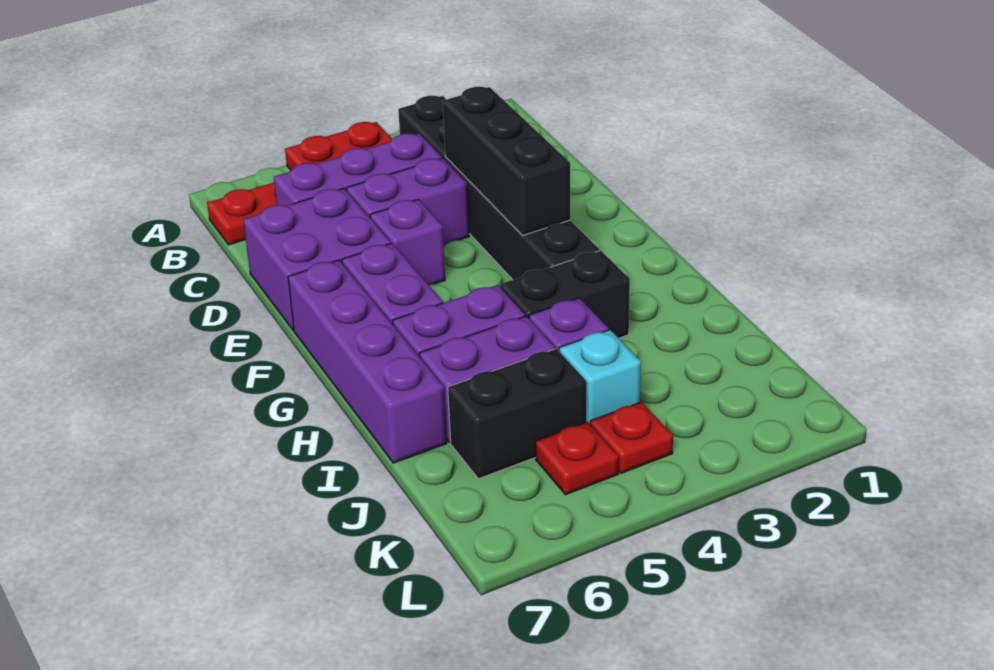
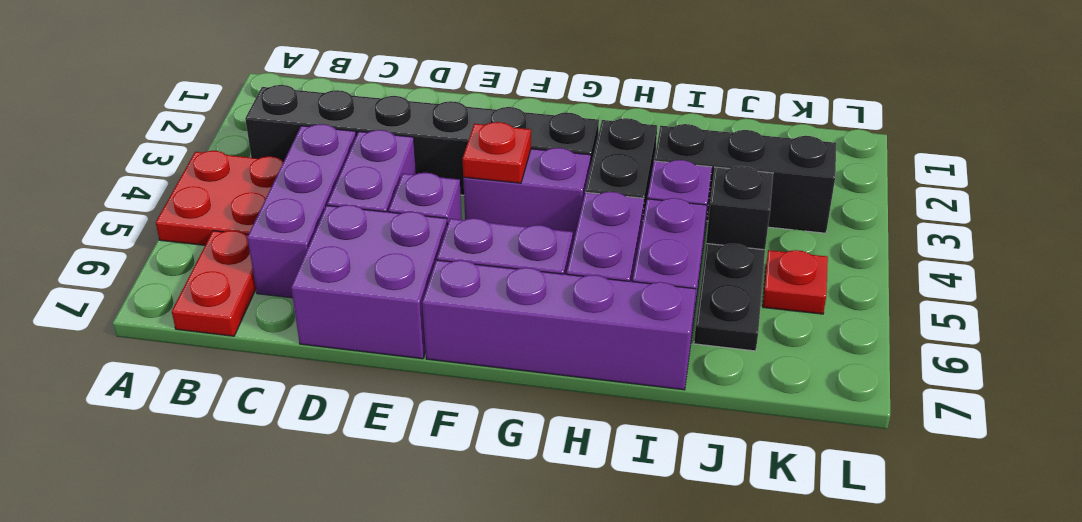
black 1x3 brick [443,87,570,236] -> black 1x3 brick moved to [654,124,836,233]
none -> purple 1x2 brick [463,148,591,242]
cyan 1x1 brick [559,330,641,424] -> black 1x1 brick [706,166,773,250]
black 1x2 brick [448,349,586,479] -> black 1x2 plate [694,244,765,351]
red 1x1 plate [590,402,673,473] -> red 1x1 plate moved to [463,122,531,183]

